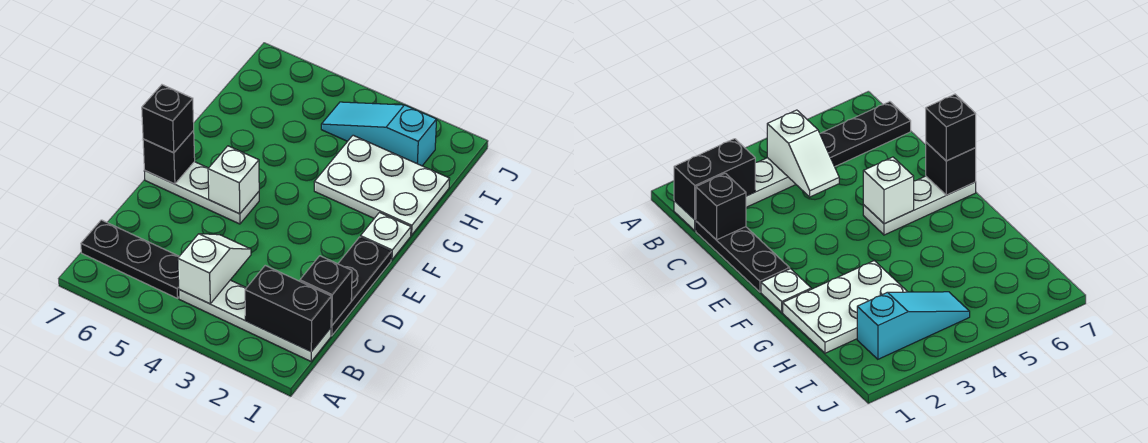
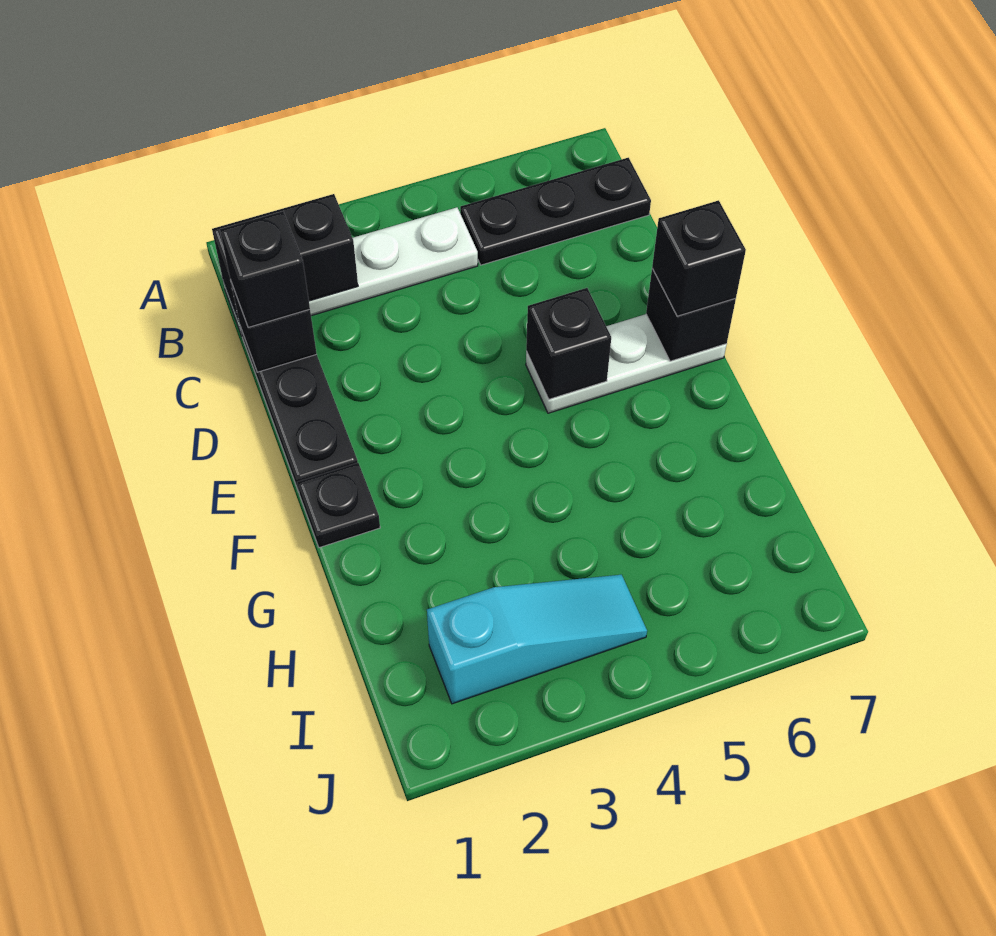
white 1x2 slope [178,234,251,304] -> none
none -> black 1x1 brick [220,211,310,327]
white 1x1 brick [208,146,259,214] -> black 1x1 brick [526,288,611,399]
white 1x1 plate [361,213,411,260] -> black 1x1 plate [297,463,380,548]
white 2x3 plate [314,135,450,235] -> none

